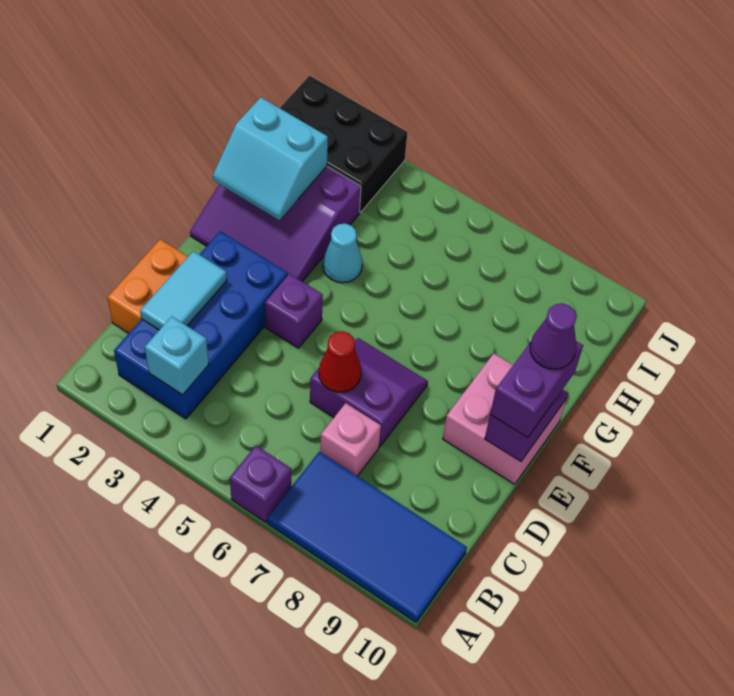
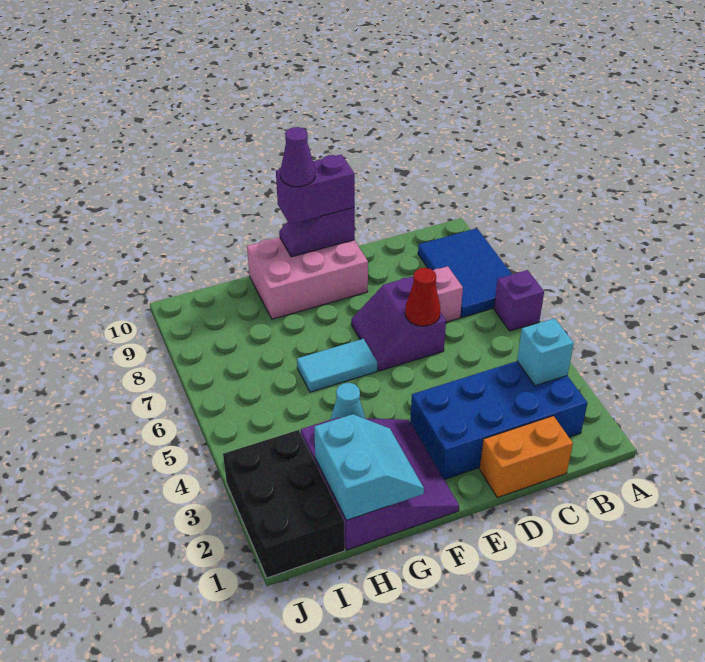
blue 2x4 tile [268,452,467,622] -> blue 2x3 tile [418,228,512,317]
cyan 1x2 tile [140,251,227,330] -> cyan 1x2 tile moved to [297,339,377,392]
purple 1x1 brick [265,274,323,348] -> none
pink 2x2 brick [443,353,566,484] -> pink 2x3 brick [247,237,368,319]

